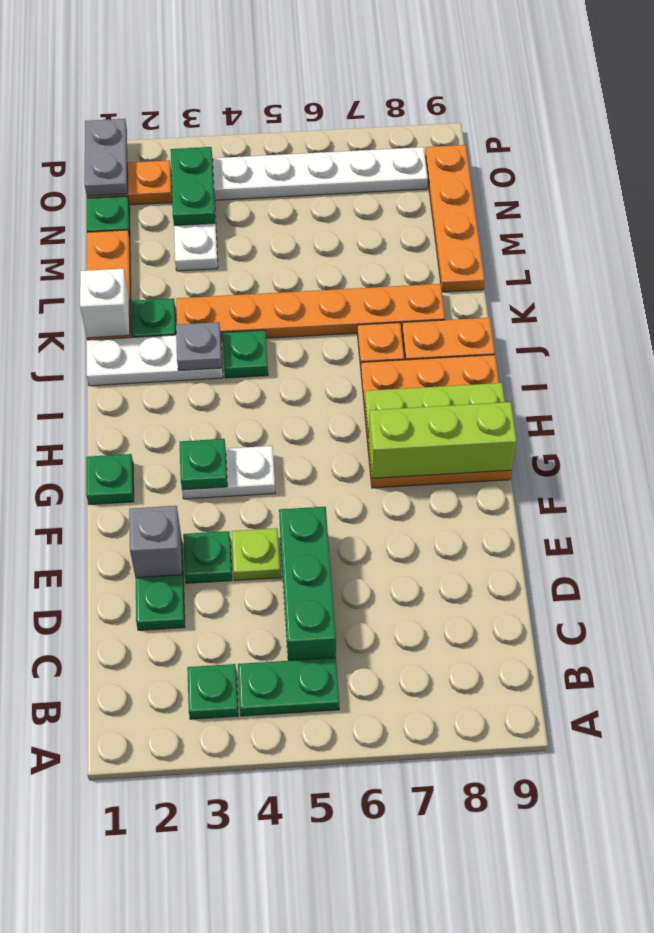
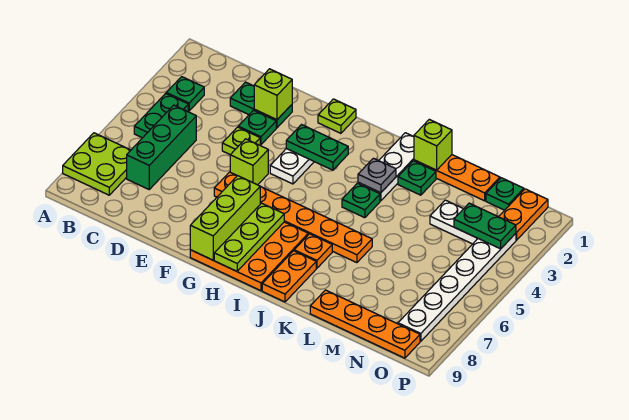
none -> lime 2x2 plate [63,133,131,195]
green 1x3 brick [279,507,336,661] -> green 1x3 brick turned to [127,105,196,189]
grey 1x1 brick [129,506,182,578] -> lime 1x1 brick [254,69,292,120]
none -> lime 1x1 brick [230,139,268,185]
green 1x1 plate [86,454,134,505] -> lime 1x1 plate [318,99,356,133]
green 1x1 plate [180,439,227,490] -> green 1x2 plate [286,125,348,170]
white 1x1 brick [80,269,130,338] -> lime 1x1 brick [414,119,452,170]
orange 1x6 plate [176,284,445,341] -> orange 1x6 plate turned to [214,172,372,263]
grey 1x2 plate [85,119,128,196] -> none

